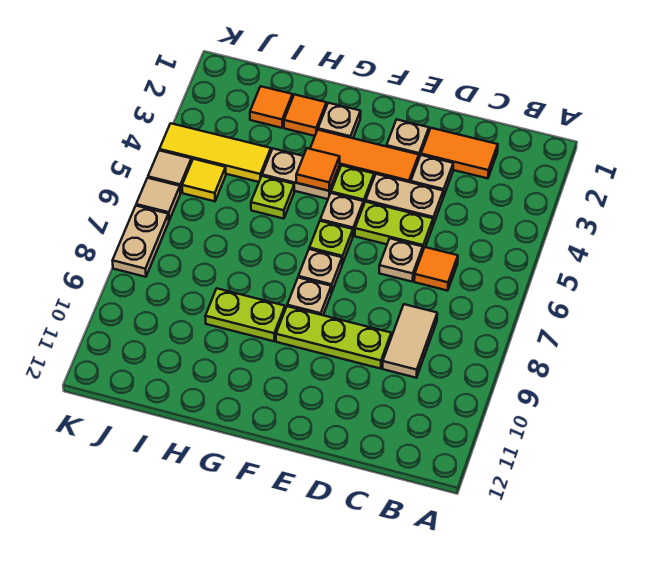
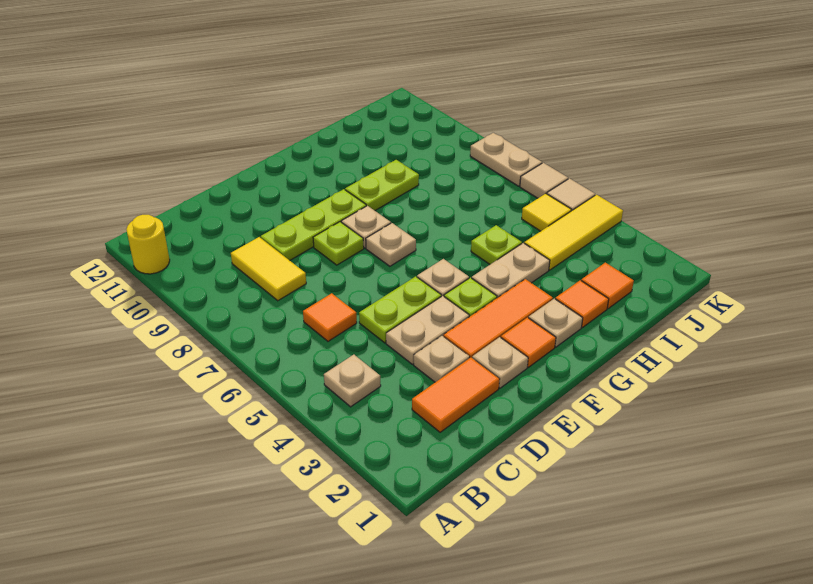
none -> yellow 1x1 round brick [126,215,170,274]
tan 1x2 tile [383,304,437,378] -> yellow 1x2 tile [231,237,306,301]
tan 1x1 plate [379,238,423,282] -> tan 1x1 plate moved to [324,355,381,407]
lime 1x1 plate [309,221,353,264] -> lime 1x1 plate moved to [313,222,364,265]
orange 1x1 tile [296,148,340,191] -> orange 1x1 tile moved to [501,318,556,367]

